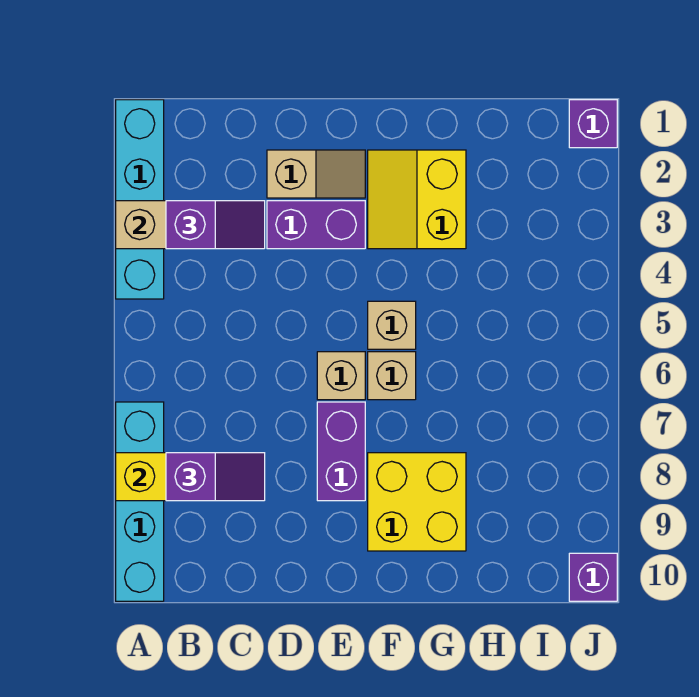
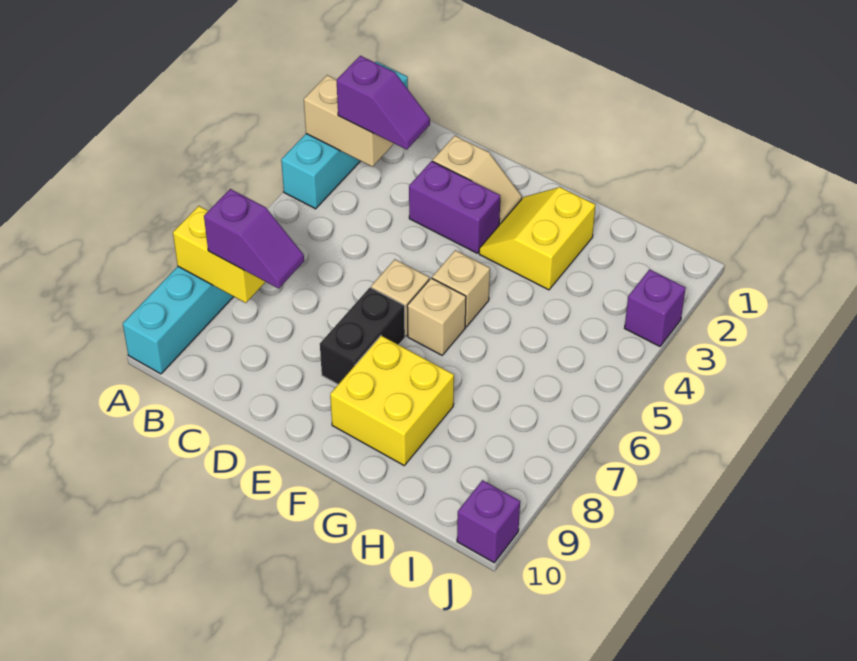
purple 1x2 brick [317,402,365,501] -> black 1x2 brick [320,288,405,384]
purple 1x1 brick [569,100,617,148] -> purple 1x1 brick moved to [625,269,686,346]

